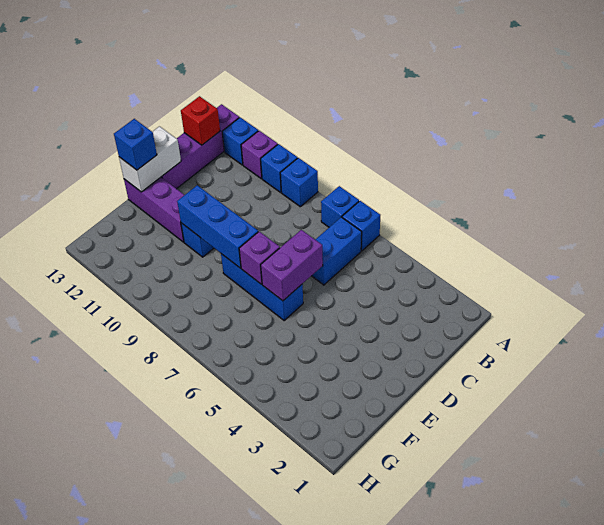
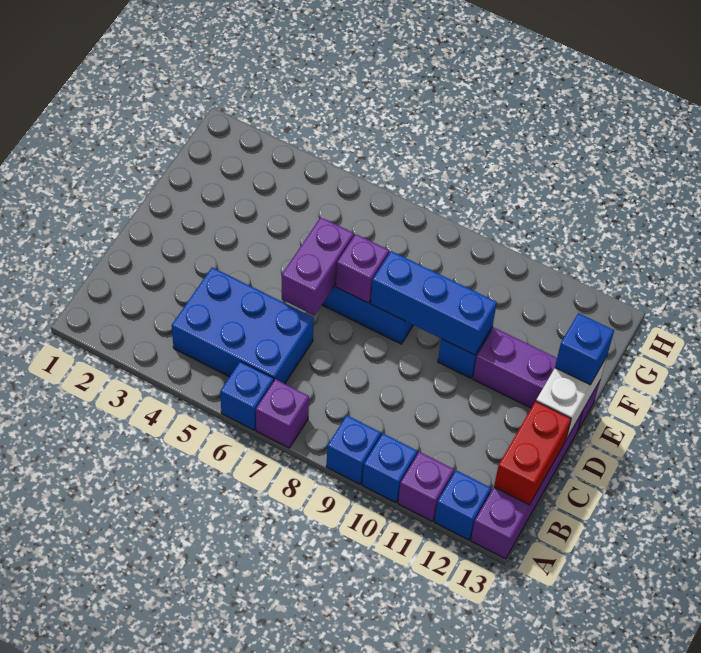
blue 1x1 brick [321,186,359,227] -> purple 1x1 brick [256,379,309,448]
blue 1x2 brick [312,217,362,285] -> blue 2x3 brick [172,267,314,384]
red 1x1 brick [181,96,220,145] -> red 1x2 brick [494,401,571,505]

